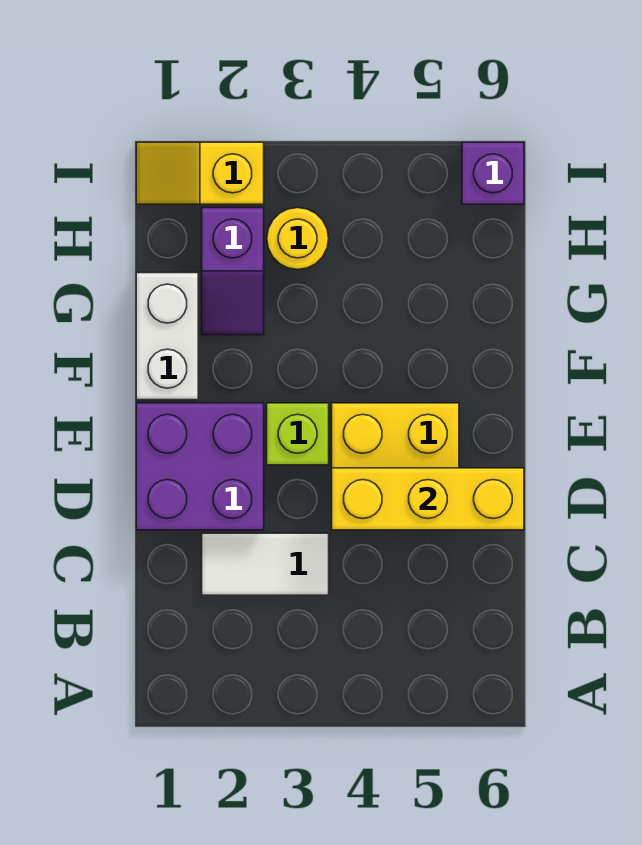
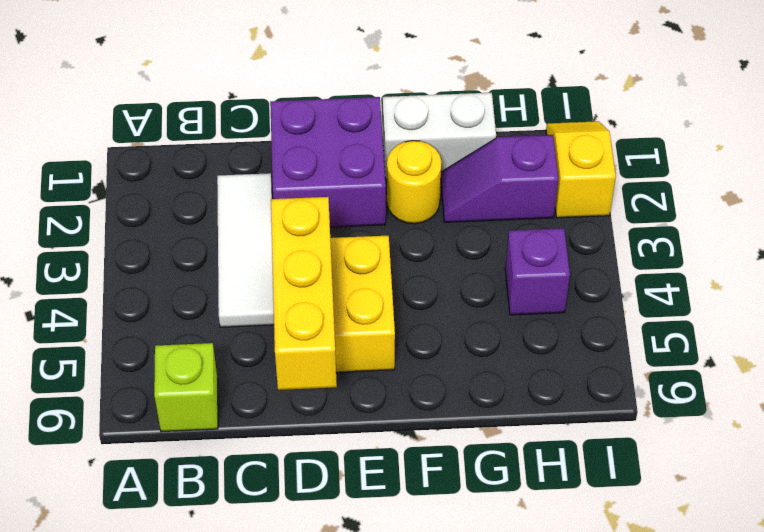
white 1x2 tile [202,533,329,595] -> white 1x3 tile [217,173,274,327]
lime 1x1 brick [267,403,329,465] -> lime 1x1 brick moved to [154,343,218,432]
yellow 1x1 round brick [267,208,329,270] -> yellow 1x1 round brick moved to [387,141,441,224]
purple 1x1 brick [462,142,524,204] -> purple 1x1 brick moved to [505,228,570,315]

